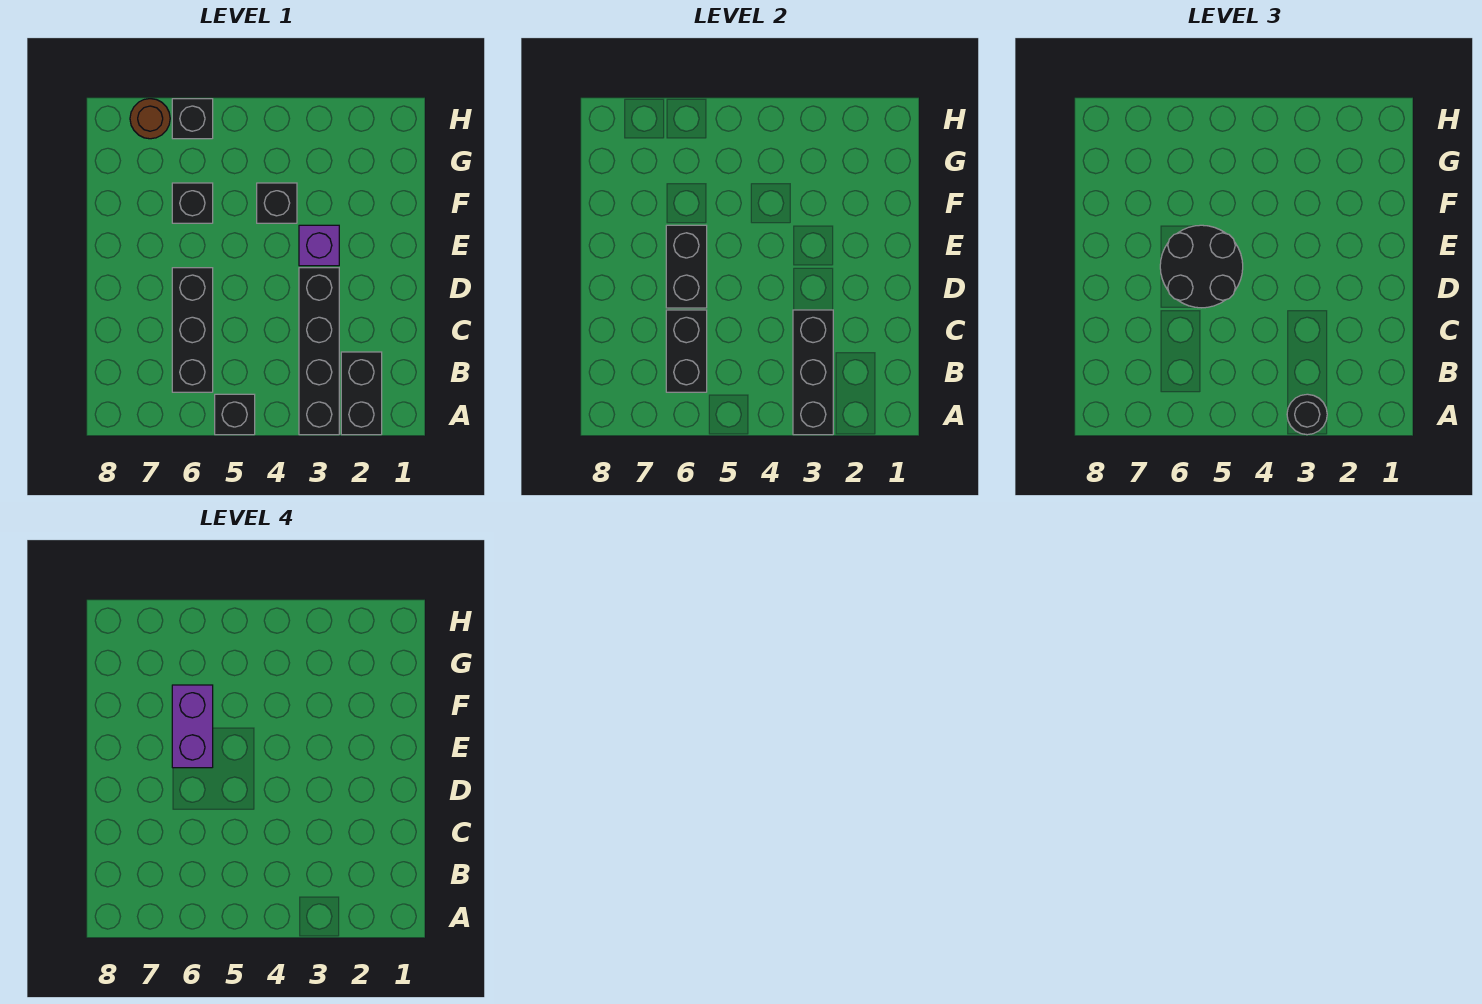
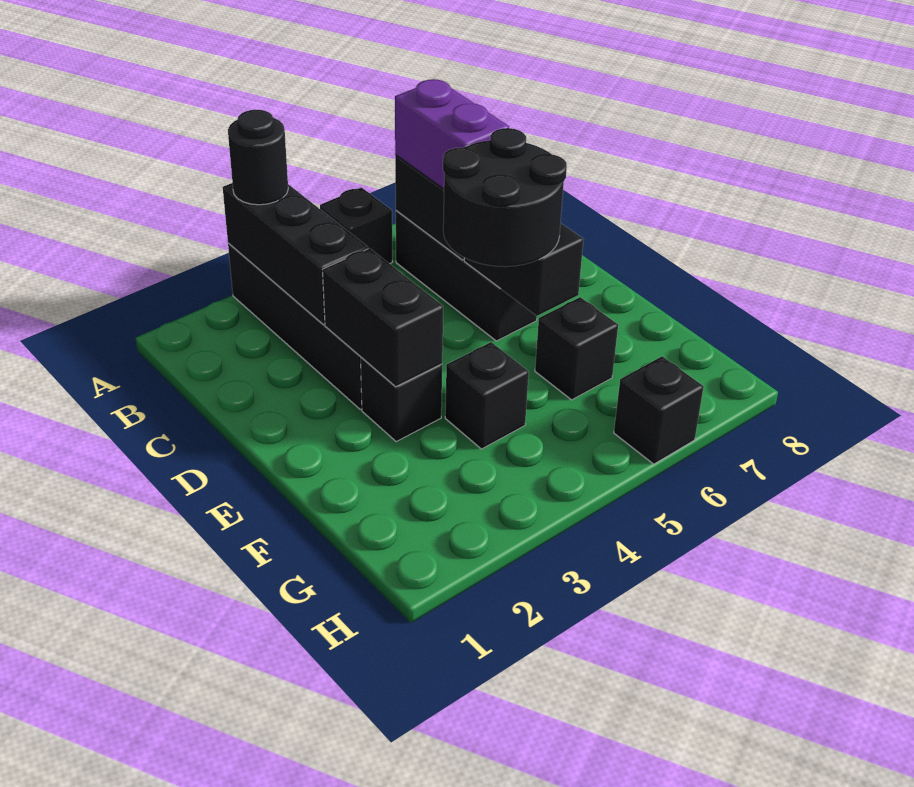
black 1x2 brick [341,352,382,435] -> black 1x2 brick moved to [323,248,443,387]
purple 1x1 brick [299,225,339,266] -> black 1x1 brick [361,358,442,441]
purple 1x2 brick [172,685,213,768] -> purple 1x2 brick moved to [395,79,509,189]
brown 1x1 round brick [130,99,170,139] -> none

